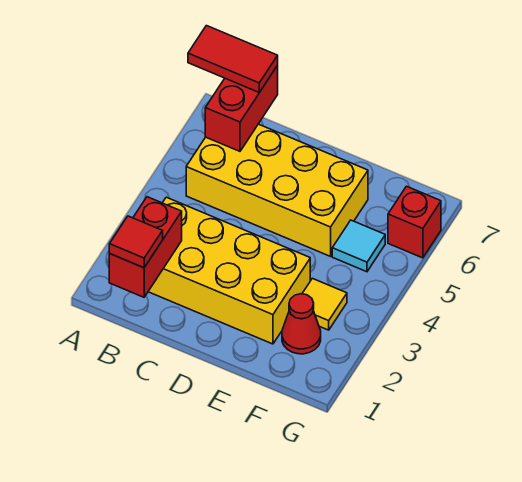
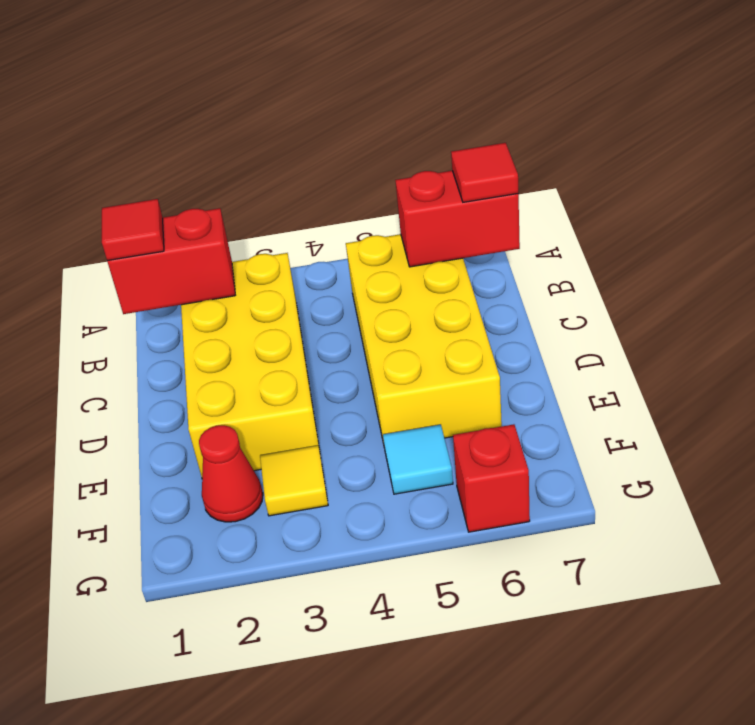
red 1x2 tile [188,26,278,92] -> red 1x1 tile [451,143,518,202]

